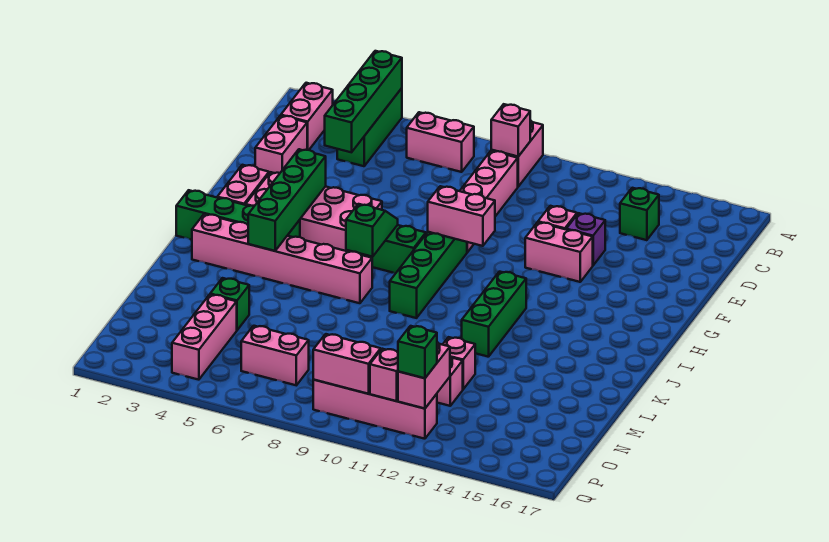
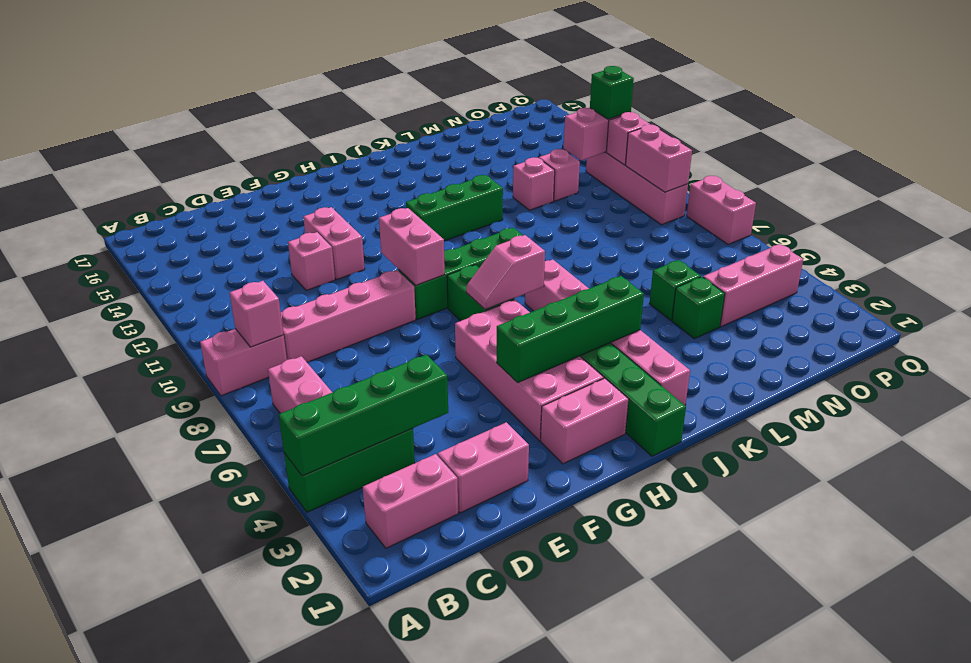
green 1x1 brick [620,188,659,240] -> green 1x1 brick moved to [649,260,701,320]
purple 1x1 brick [566,213,605,265] -> none
green 1x2 slope [346,204,398,257] -> pink 1x2 slope [466,235,545,310]
pink 1x2 brick [241,326,309,385] -> pink 1x2 brick moved to [687,176,756,244]

